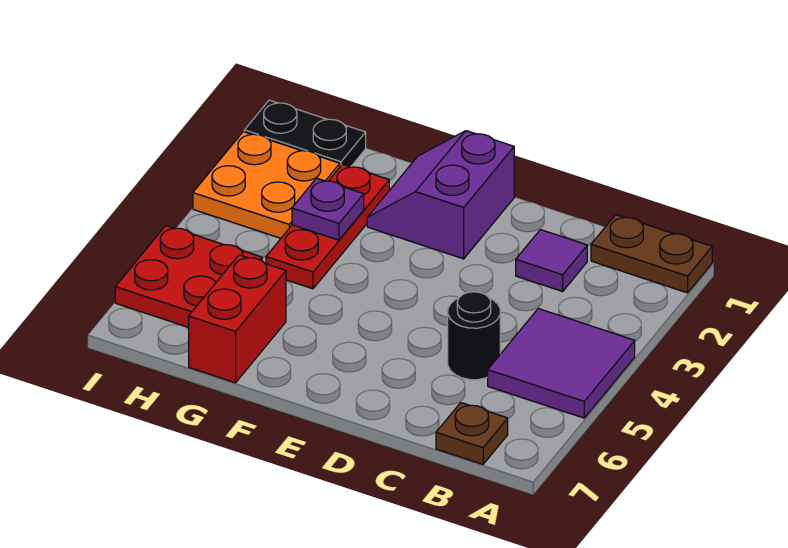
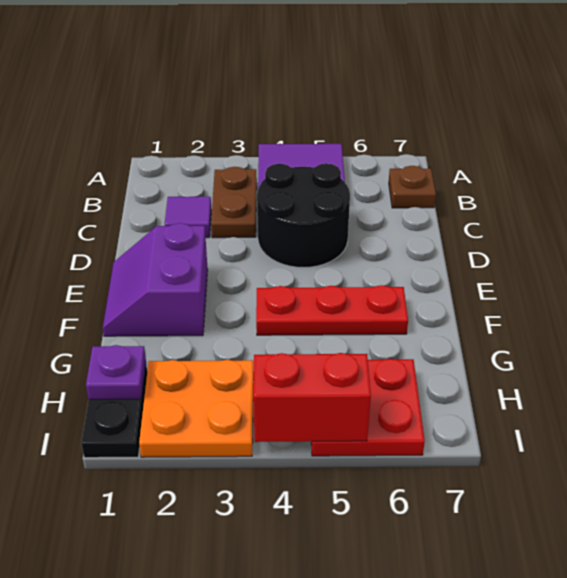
brown 1x2 plate [591,215,712,293] -> brown 1x2 plate moved to [211,167,257,238]
black 1x1 round brick [448,292,500,380] -> black 2x2 round brick [257,163,350,268]
purple 2x2 slope [367,131,514,259] -> purple 2x2 slope turned to [103,223,208,336]
red 1x3 plate [266,164,389,289] -> red 1x3 plate moved to [256,285,408,335]
purple 1x1 plate [292,178,364,240] -> purple 1x1 plate moved to [86,345,146,400]
red 1x2 brick [189,255,286,383] -> red 1x2 brick moved to [253,353,371,442]

